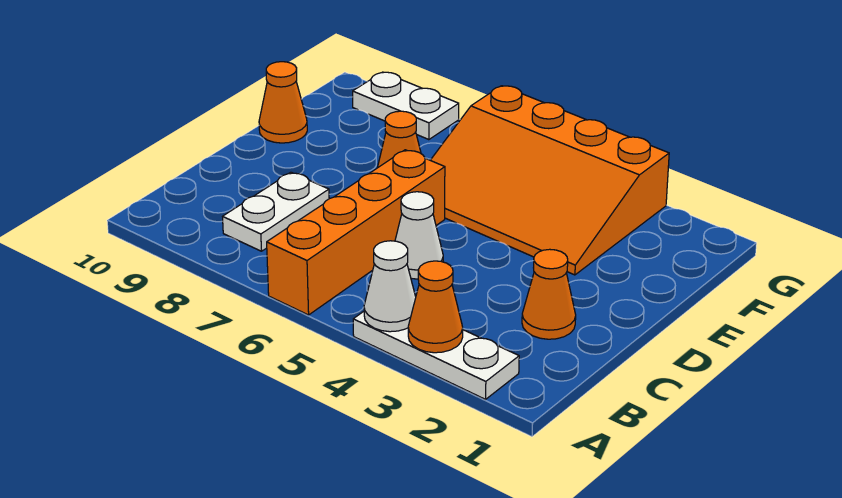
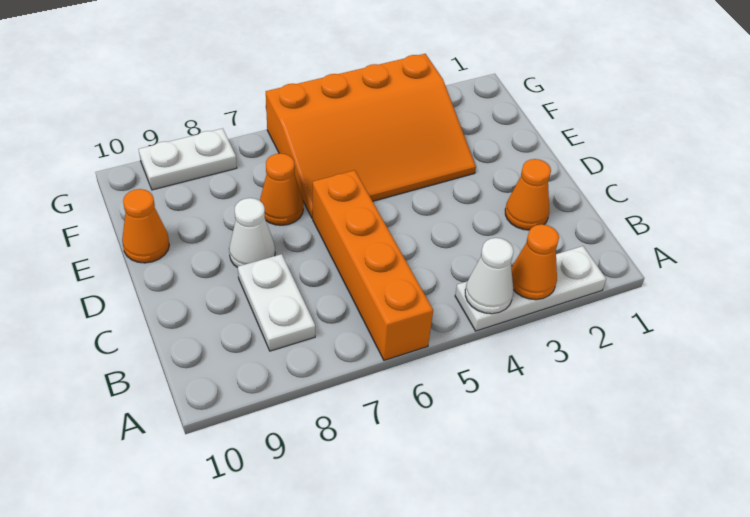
white 1x1 cone [395,192,443,279] -> white 1x1 cone moved to [229,198,275,268]

